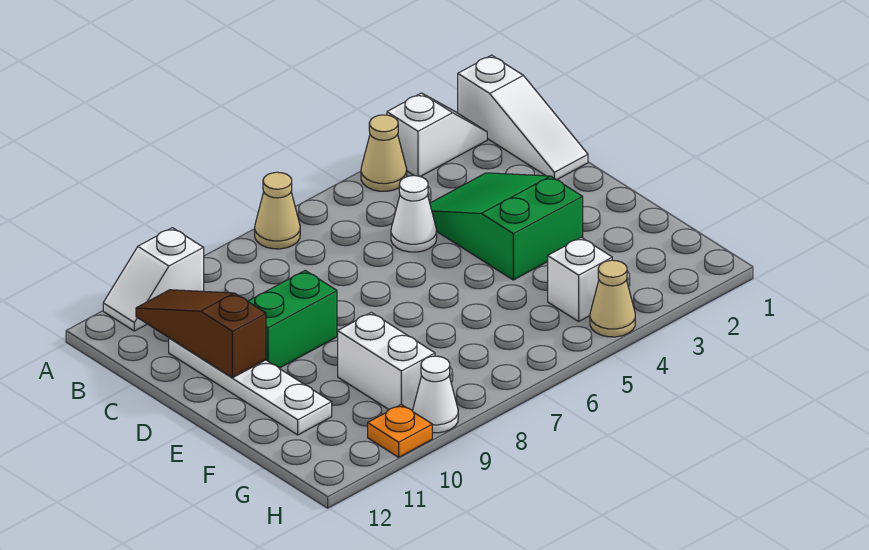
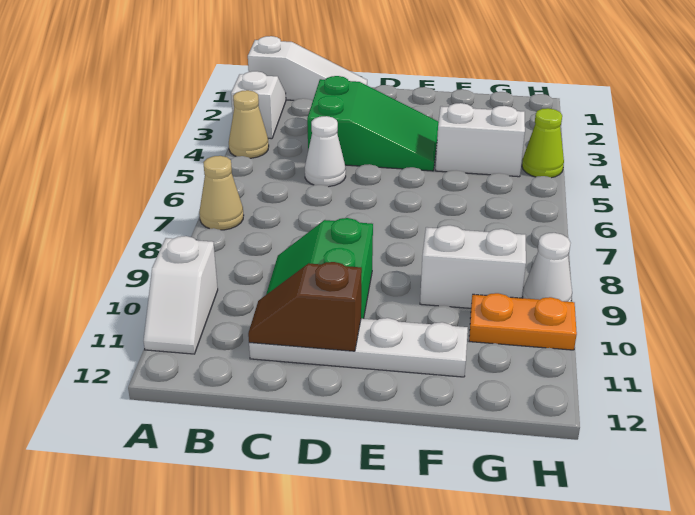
brown 1x3 slope [136,290,266,378] -> brown 1x2 slope [248,262,362,351]
green 2x3 slope [430,173,583,280] -> green 2x3 slope turned to [307,76,439,171]
white 1x1 brick [548,237,612,321] -> white 1x2 brick [436,103,525,177]
tan 1x1 cone [590,260,635,337] -> lime 1x1 cone [522,108,564,178]
orange 1x1 plate [368,405,432,457] -> orange 1x2 plate [469,293,577,350]

